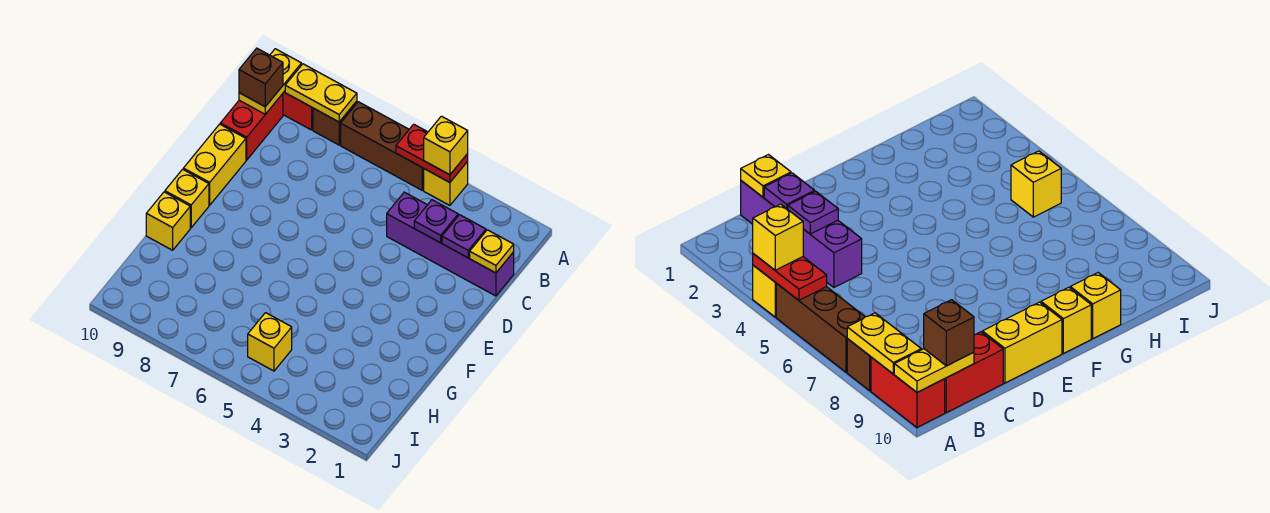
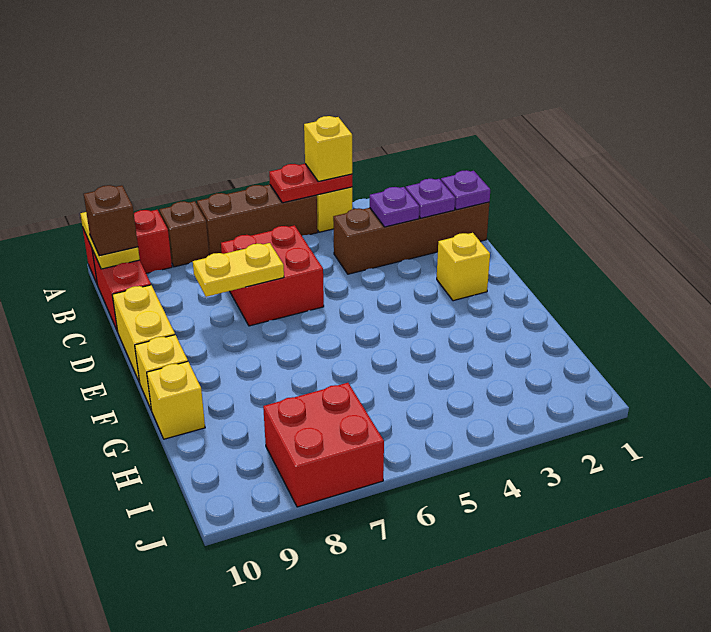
yellow 1x2 plate [285,64,357,122] -> yellow 1x2 plate moved to [193,243,284,297]
purple 1x4 brick [387,192,514,296] -> brown 1x4 brick [333,202,489,274]
yellow 1x1 plate [470,230,514,273] -> purple 1x1 plate [441,170,490,210]
none -> red 2x2 brick [221,225,324,326]
yellow 1x1 brick [248,313,292,371] -> yellow 1x1 brick moved to [437,233,490,301]
none -> red 2x2 brick [263,383,384,507]

